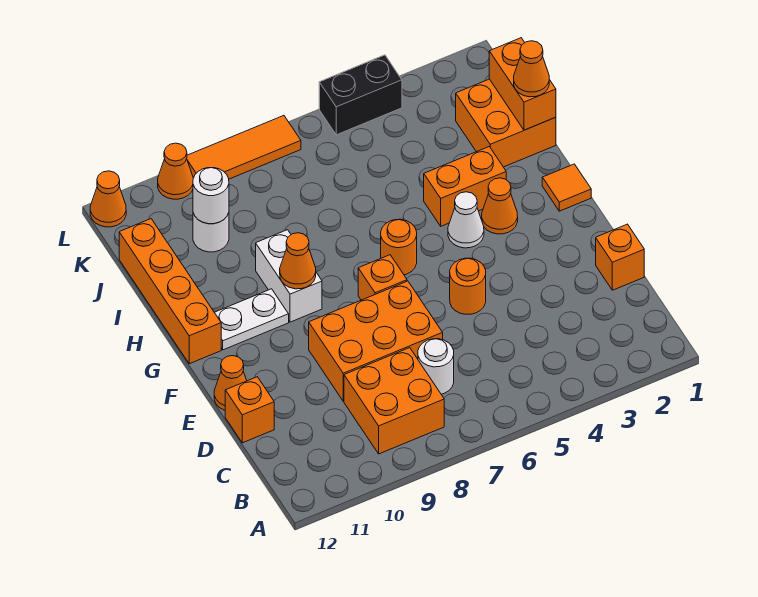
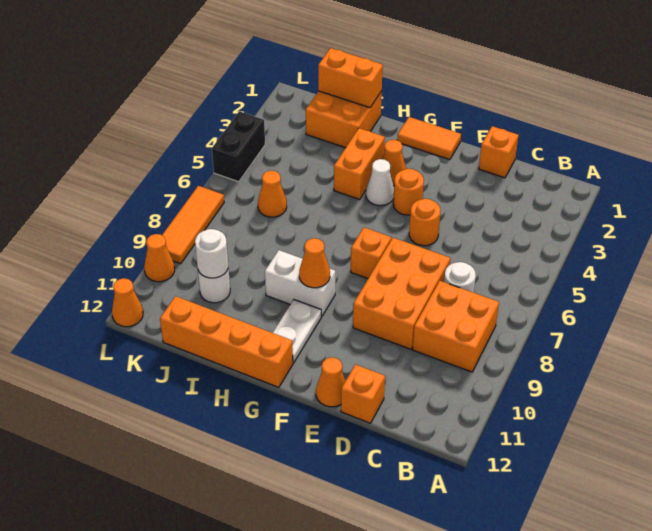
orange 1x1 tile [542,164,591,211] -> orange 1x2 tile [397,117,461,160]
orange 1x1 round brick [381,219,417,275] -> orange 1x1 round brick moved to [393,169,424,215]
orange 1x1 cone [514,41,549,97] -> orange 1x1 cone moved to [258,171,287,217]

